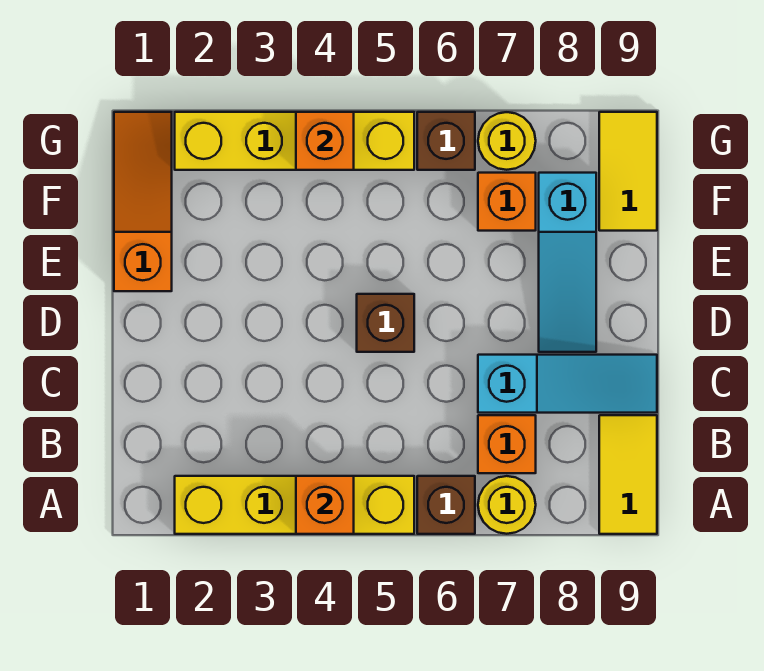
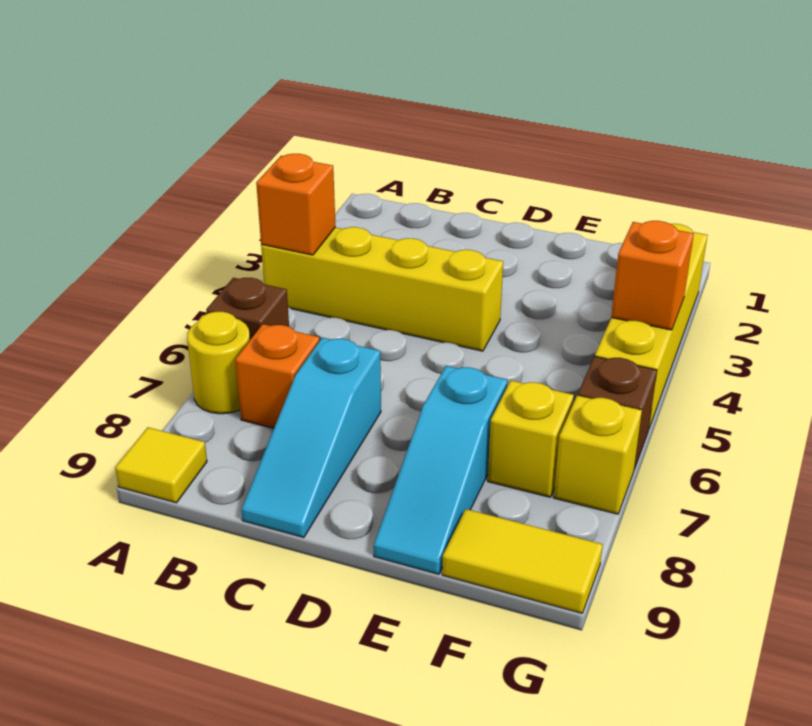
yellow 1x4 brick [175,476,414,534] -> yellow 1x4 brick turned to [261,227,503,351]
yellow 1x2 tile [599,415,657,534] -> yellow 1x1 tile [115,427,207,503]
brown 1x1 brick [357,294,414,352] -> none
cyan 1x3 slope [539,173,596,352] -> cyan 1x3 slope turned to [374,366,507,574]
orange 1x3 slope [114,112,172,291] -> none
orange 1x1 brick [478,173,536,231] -> yellow 1x1 brick [488,381,574,497]
yellow 1x1 round brick [478,112,536,170] -> yellow 1x1 brick [554,395,642,514]

